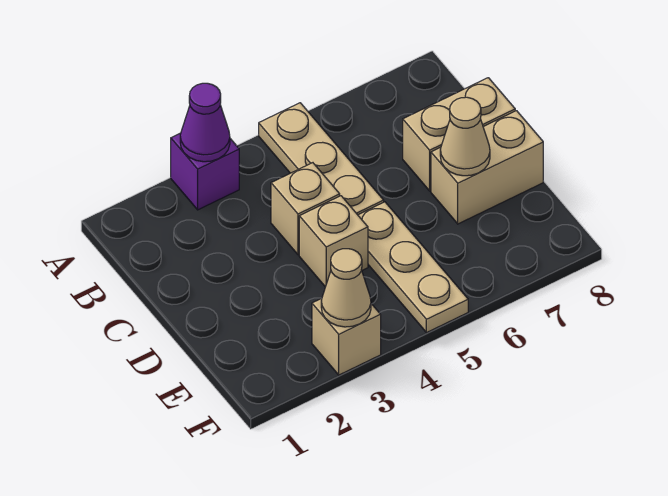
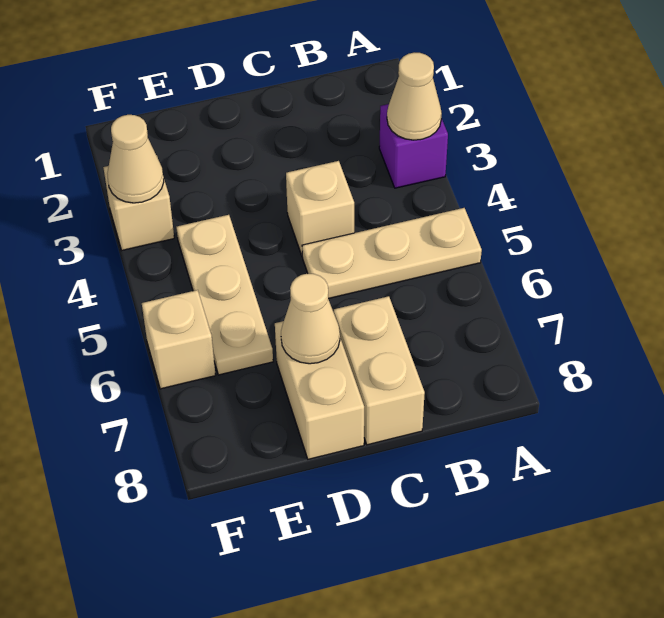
purple 1x1 cone [180,83,230,162] -> tan 1x1 cone [387,53,442,140]
tan 1x1 brick [299,196,368,287] -> tan 1x1 brick moved to [142,290,215,389]
tan 1x3 plate [358,202,468,333] -> tan 1x3 plate turned to [176,215,273,375]

